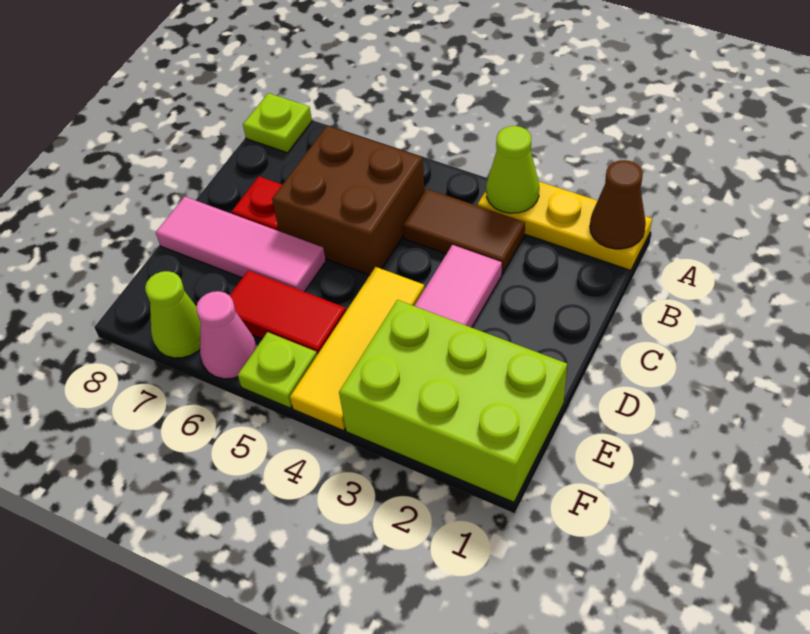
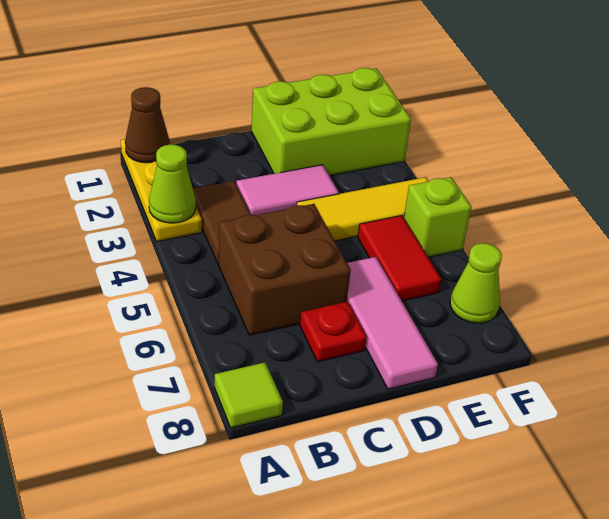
lime 1x1 plate [243,93,312,153] -> lime 1x1 tile [215,362,283,428]
lime 2x3 brick [339,300,567,502] -> lime 2x3 brick turned to [251,68,411,176]
lime 1x1 plate [238,332,317,408] -> lime 1x1 brick [404,177,471,257]
pink 1x1 cone [196,291,257,379] -> none

